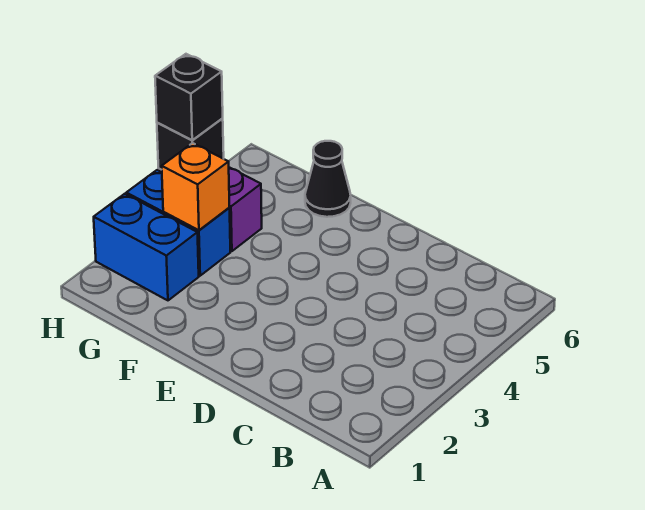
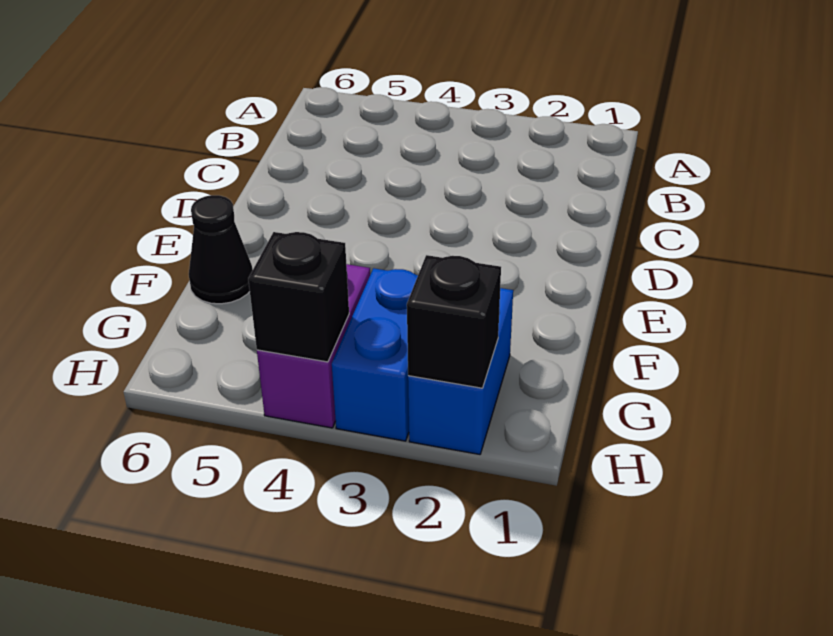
orange 1x1 brick [162,143,230,230] -> none
black 1x1 brick [155,54,223,140] -> black 1x1 brick moved to [407,255,501,388]

